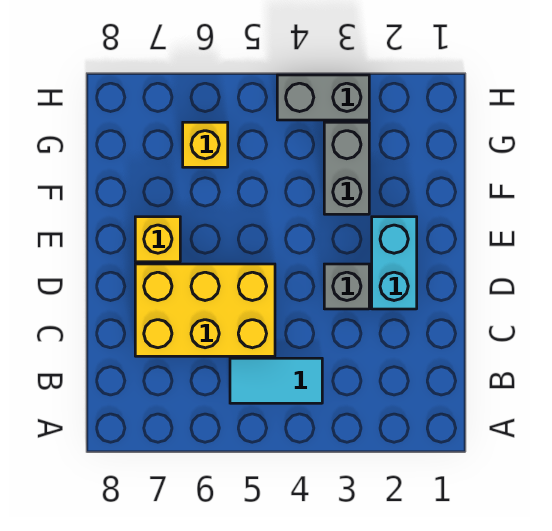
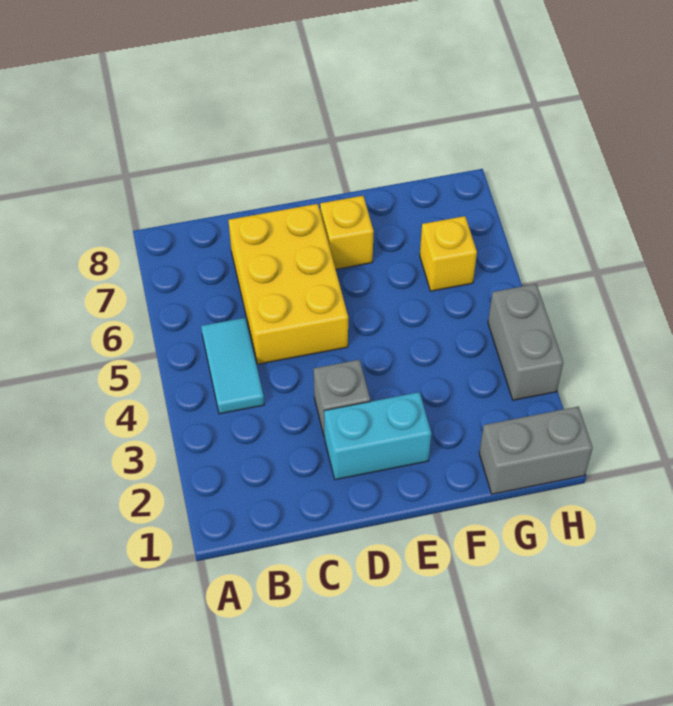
grey 1x2 brick [324,122,369,214] -> grey 1x2 brick moved to [479,407,593,494]

